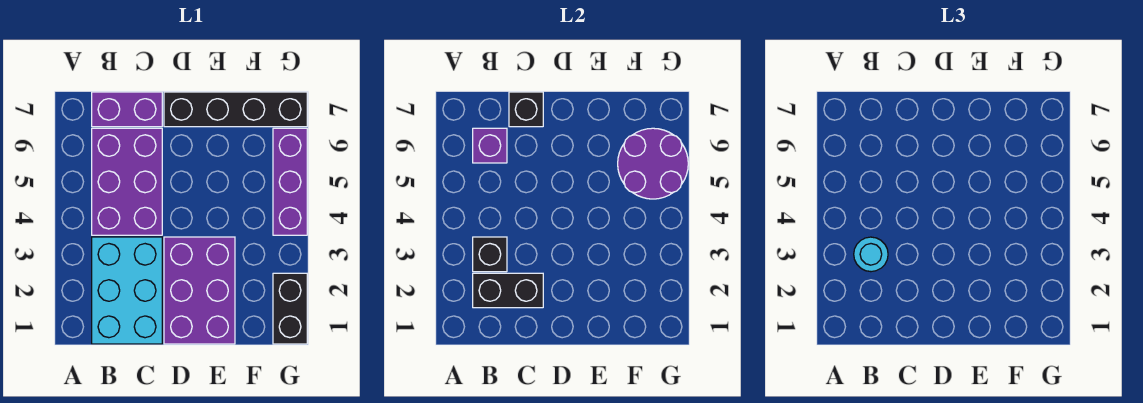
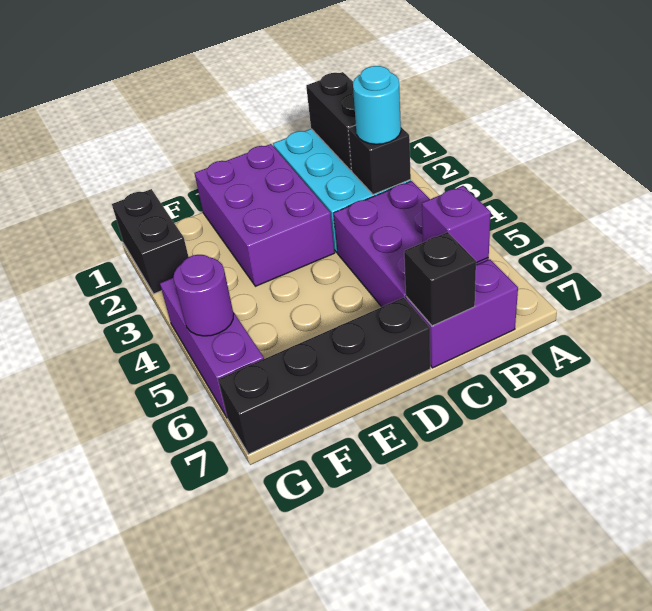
black 1x2 brick [473,273,543,308] -> black 1x2 brick turned to [306,72,356,171]
purple 2x2 round brick [618,128,688,199] -> purple 1x1 round brick [173,255,234,336]

